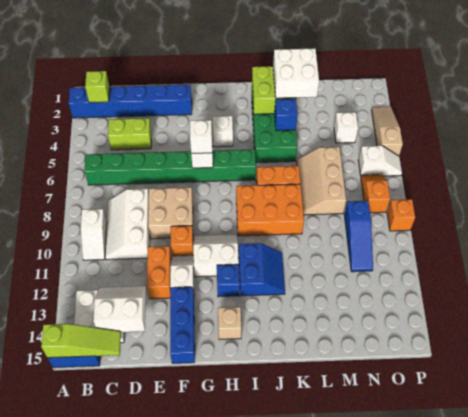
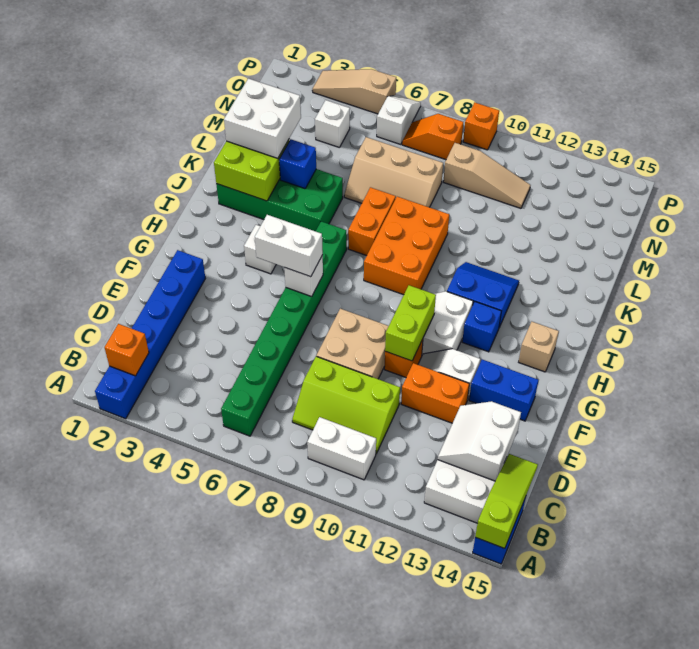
lime 1x1 brick [85,71,109,103] -> orange 1x1 brick [105,324,149,376]
white 1x2 slope [81,209,107,260] -> white 1x2 brick [307,417,376,480]
lime 1x2 brick [108,118,151,150] -> lime 1x2 brick moved to [385,285,436,361]
white 2x3 slope [105,189,150,260] -> lime 2x3 slope [292,356,400,454]
blue 1x3 brick [170,287,195,363] -> blue 1x2 brick [469,360,538,421]
white 1x1 brick [190,120,212,154] -> white 1x2 brick [255,215,323,277]
blue 1x3 slope [344,201,373,272] -> tan 1x3 slope [443,143,530,208]

